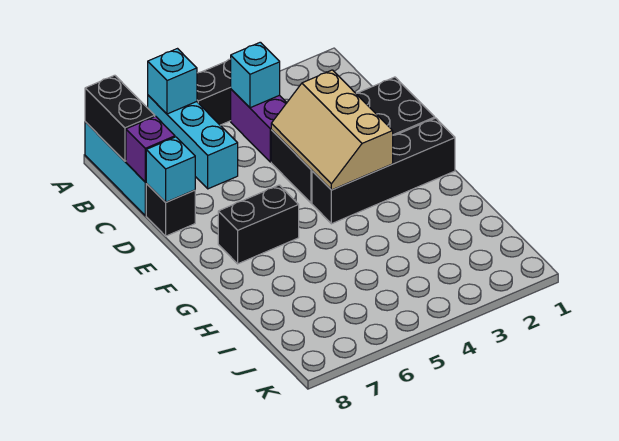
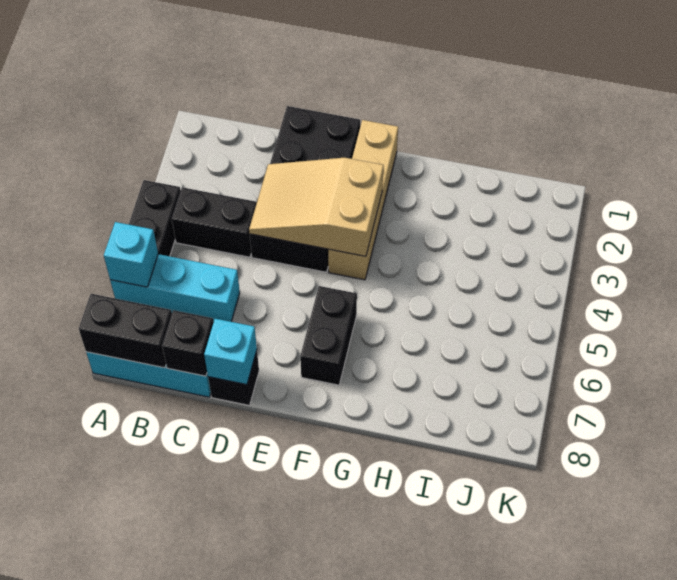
purple 1x2 brick [231,89,287,162] -> black 1x2 brick [172,187,257,257]
cyan 1x1 brick [231,42,280,108] -> none
purple 1x1 brick [126,116,175,182] -> black 1x1 brick [162,310,213,376]
tan 2x3 slope [271,70,393,190] -> tan 2x3 slope turned to [249,158,384,256]
black 1x4 brick [312,118,455,224] -> tan 1x4 brick [328,120,398,280]

